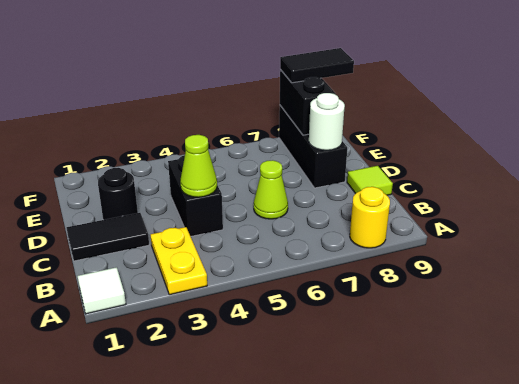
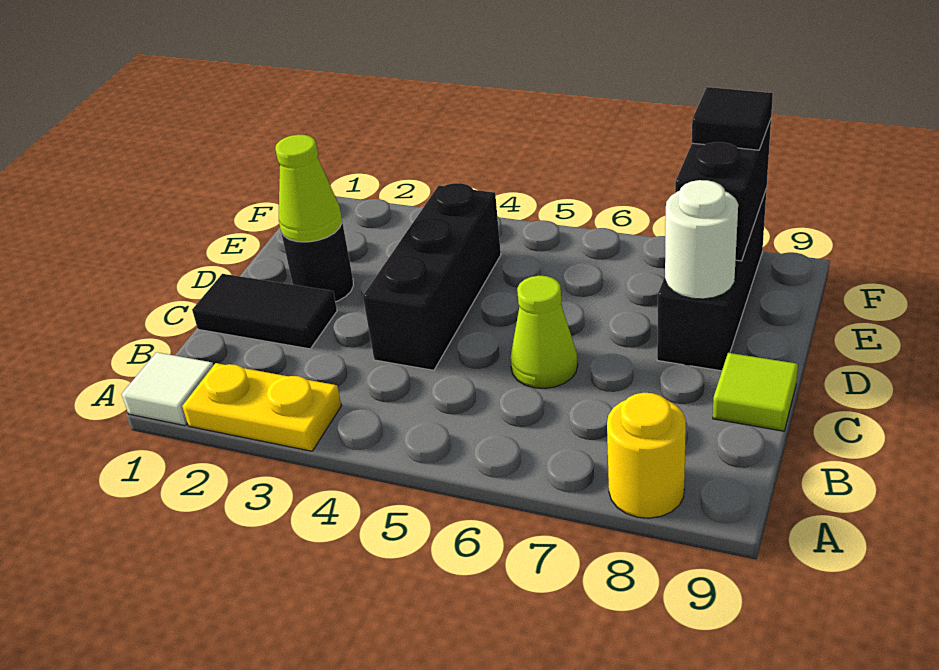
yellow 1x2 plate [151,227,207,295] -> yellow 1x2 plate turned to [182,363,341,451]
black 1x2 brick [168,155,223,236] -> black 1x3 brick [363,183,501,370]
lime 1x1 cone [180,135,217,197] -> lime 1x1 cone moved to [275,135,342,242]
black 1x2 tile [280,48,354,83] -> black 1x1 tile [692,87,773,150]

